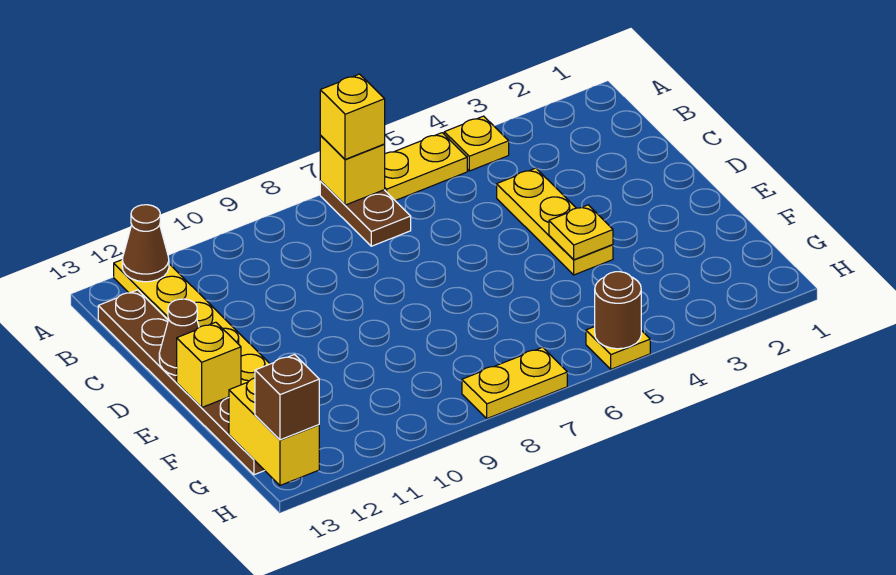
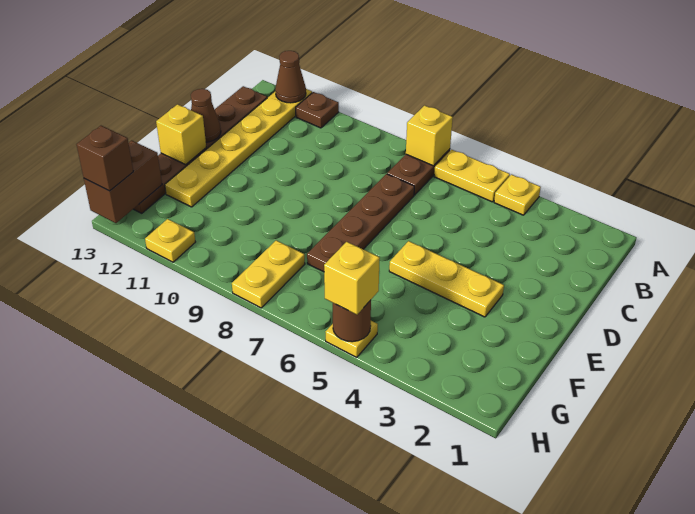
yellow 1x1 brick [320,74,385,159] -> yellow 1x1 brick moved to [324,242,380,315]
none -> brown 1x1 plate [296,92,339,128]
yellow 1x3 plate [497,168,613,275] -> yellow 1x3 plate turned to [389,241,504,317]
none -> brown 1x4 plate [307,174,414,272]
yellow 1x1 plate [549,205,613,260] -> yellow 1x1 plate moved to [145,219,195,262]
yellow 1x2 brick [229,378,319,485] -> brown 1x2 brick [84,141,162,223]
yellow 1x2 plate [462,347,567,418] -> yellow 1x2 plate turned to [232,240,305,308]

